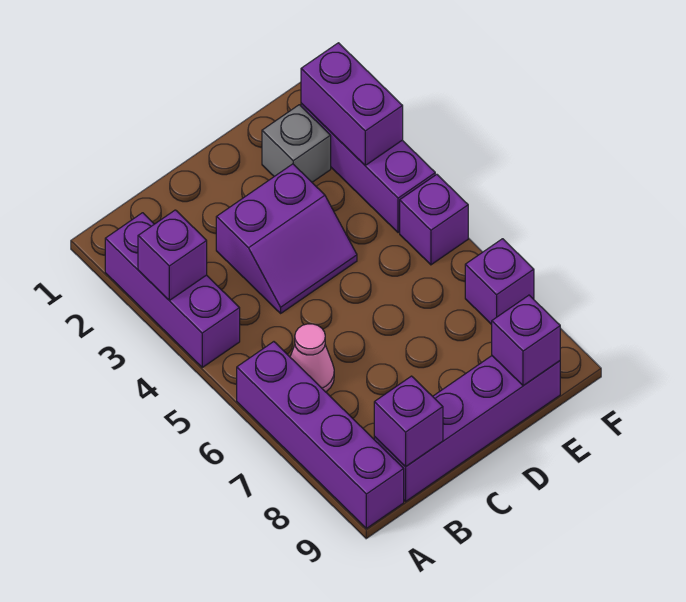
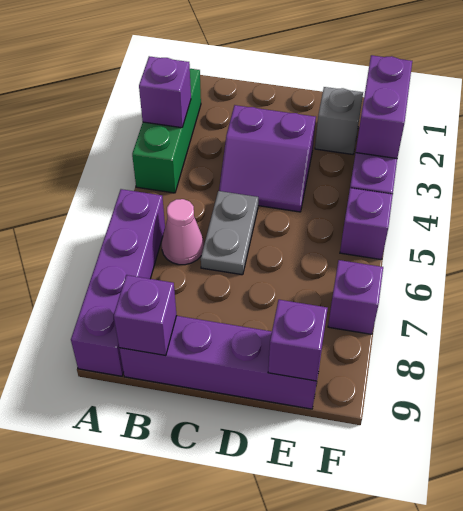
purple 1x3 brick [105,213,240,367] -> green 1x3 brick [132,69,201,193]
none -> grey 1x2 plate [201,191,258,275]

